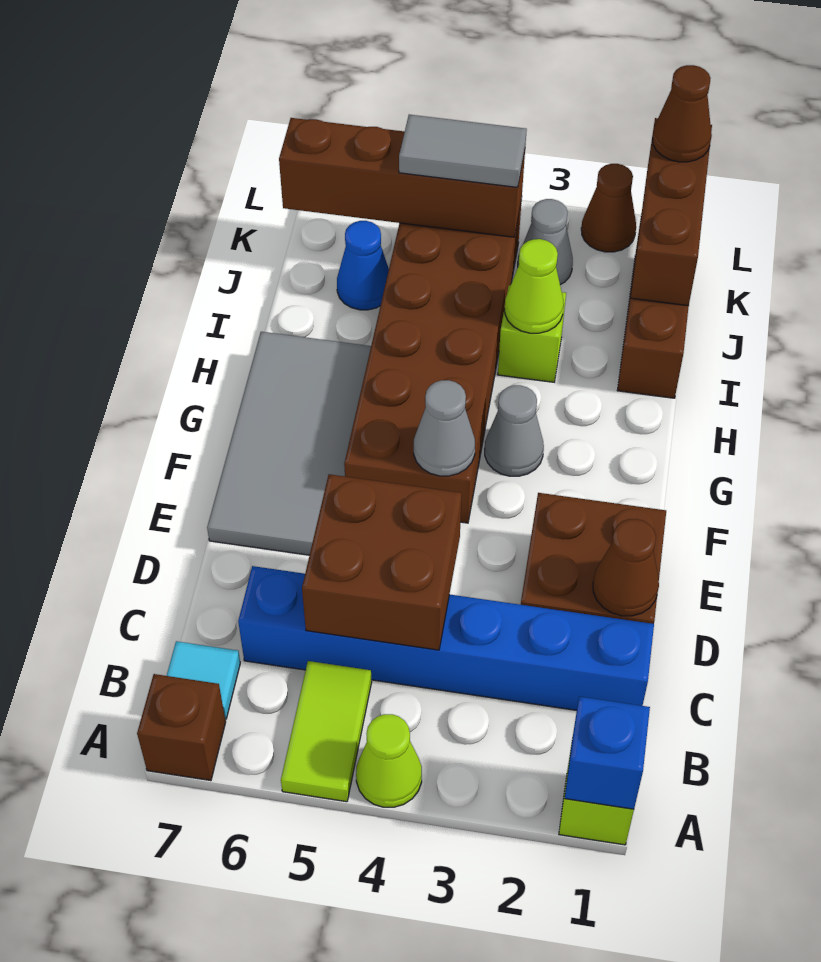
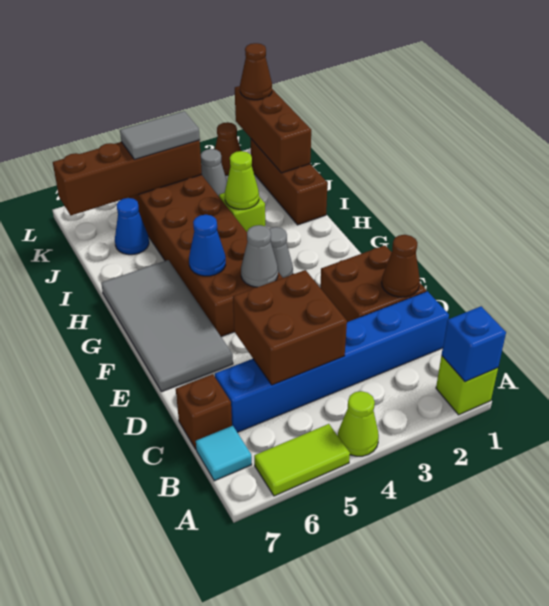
lime 1x2 tile [281,661,372,802] -> lime 1x2 tile turned to [254,424,350,496]
brown 1x1 brick [137,674,226,781] -> brown 1x1 brick moved to [176,374,232,449]
none -> blue 1x1 cone [189,215,226,276]

